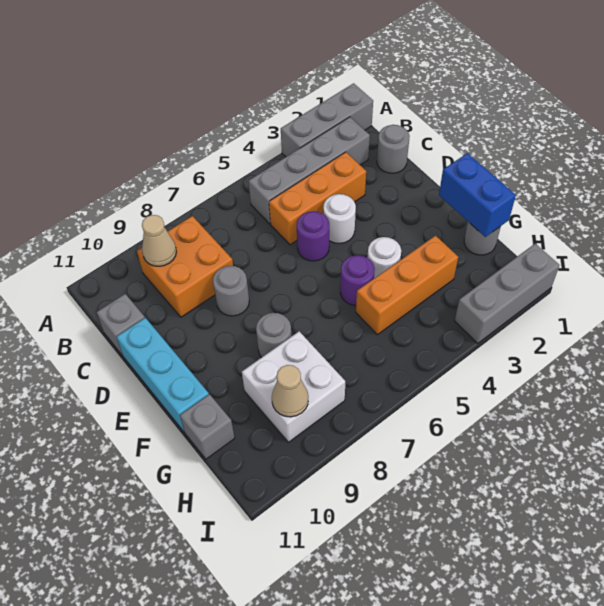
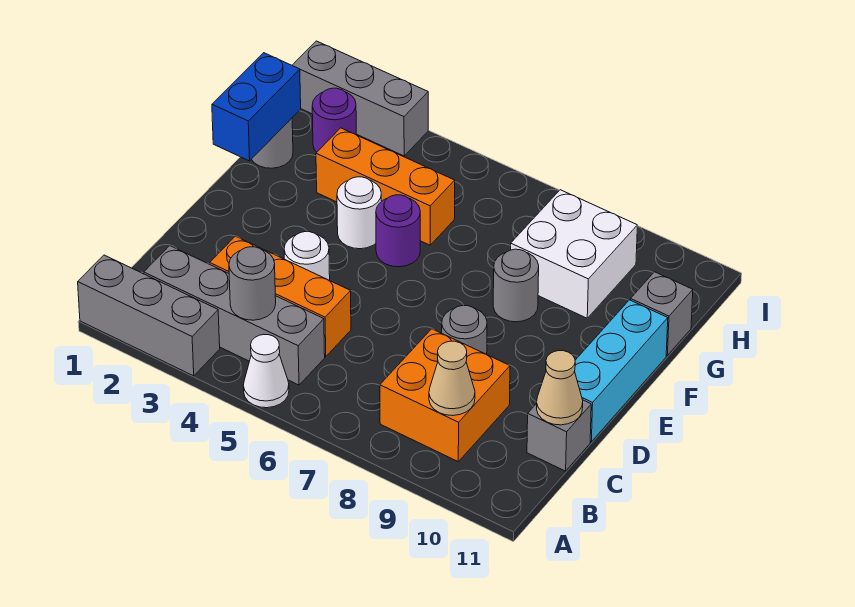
none -> white 1x1 cone [243,335,289,408]
grey 1x1 round brick [377,125,410,173] -> grey 1x1 round brick moved to [229,247,276,320]
purple 1x1 round brick [297,211,329,261] -> purple 1x1 round brick moved to [312,88,356,152]
tan 1x1 cone [272,365,308,417] -> tan 1x1 cone moved to [537,351,583,425]

